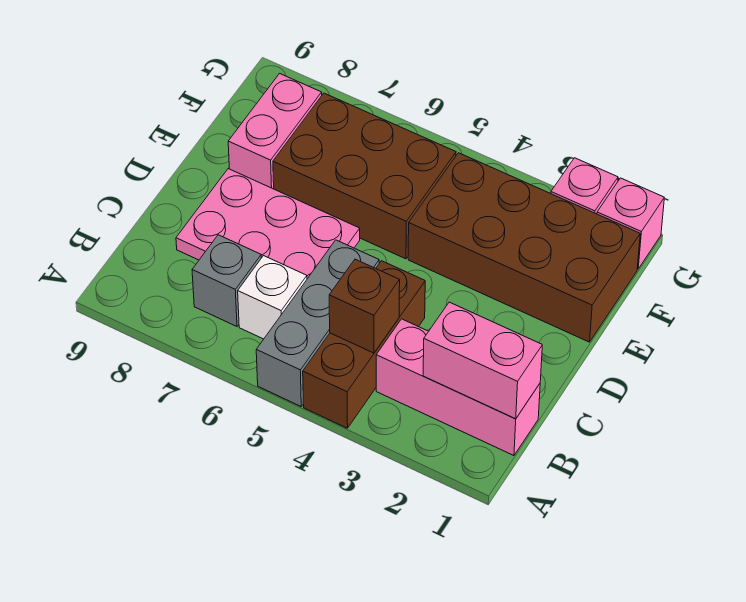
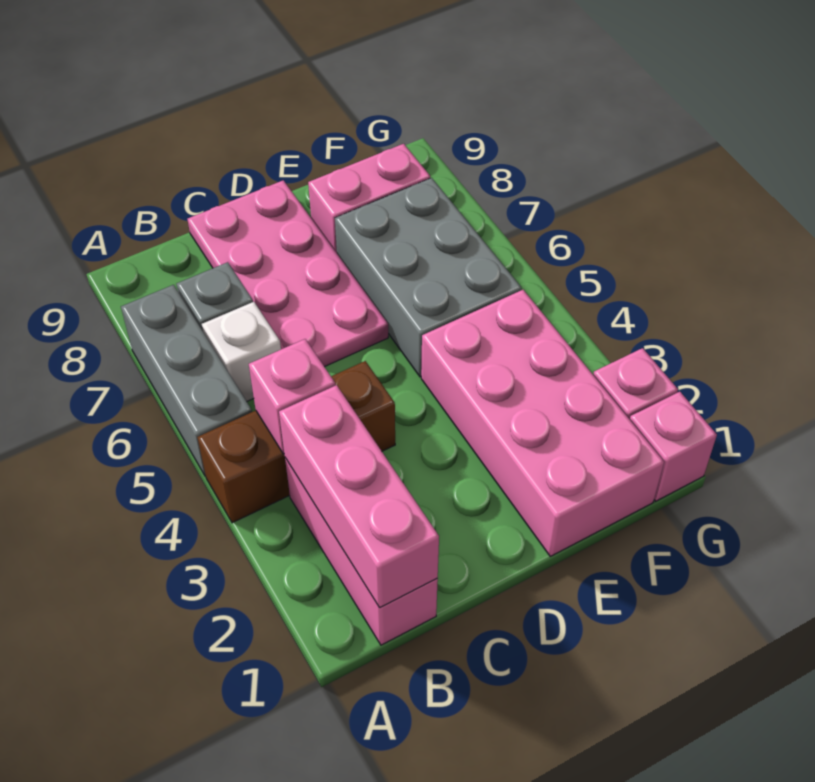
grey 1x3 brick [256,240,379,406] -> grey 1x3 brick turned to [121,285,252,476]
pink 1x2 brick [423,302,542,419] -> pink 1x3 brick [279,385,439,608]
brown 1x1 brick [329,259,400,353] -> pink 1x1 brick [249,339,335,454]
pink 2x3 plate [176,169,360,279] -> pink 2x4 plate [187,180,388,367]
brown 2x4 brick [408,153,640,342] -> pink 2x4 brick [421,290,664,556]
brown 2x3 brick [273,93,456,259] -> grey 2x3 brick [335,178,522,377]

